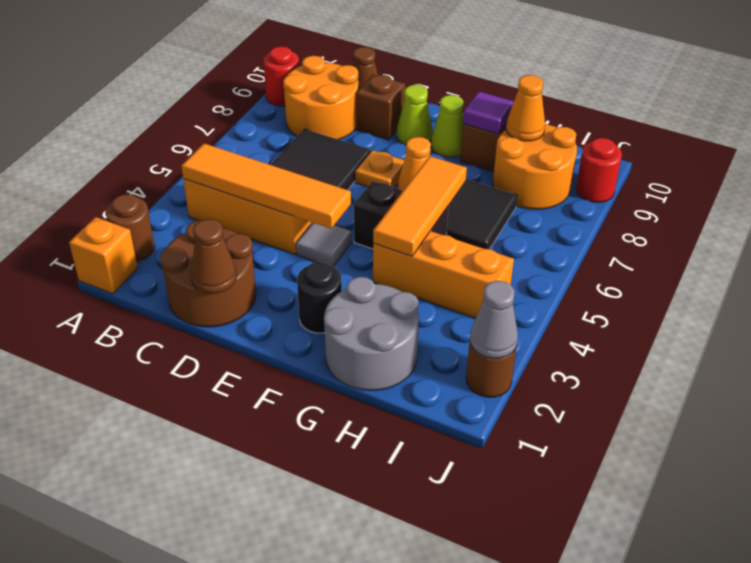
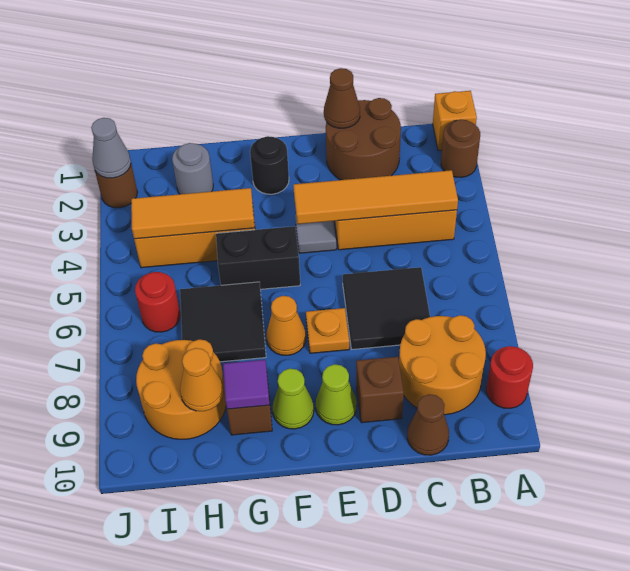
grey 2x2 round brick [324,277,419,391] -> grey 1x1 round brick [172,143,213,194]
orange 1x3 tile [373,156,467,256] -> orange 1x3 tile turned to [131,188,255,239]
red 1x1 round brick [576,138,622,202] -> red 1x1 round brick moved to [135,272,180,332]

